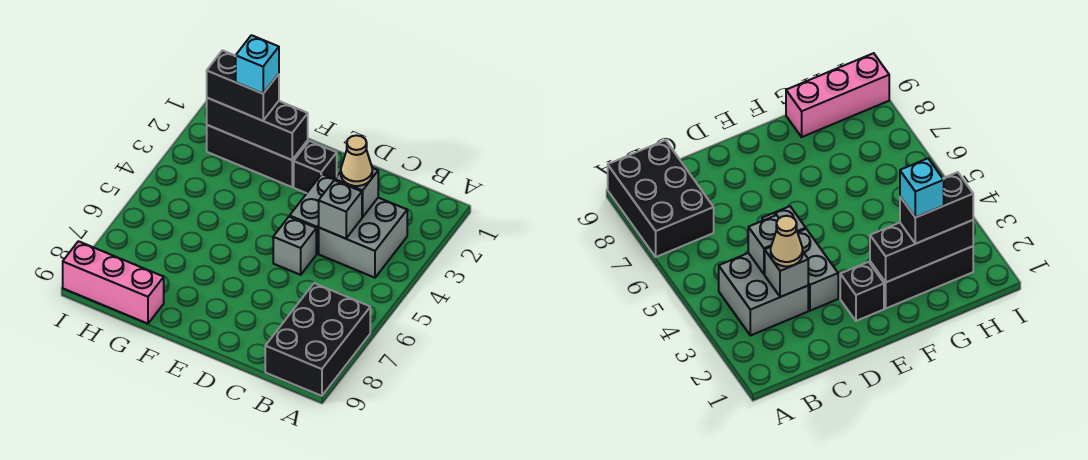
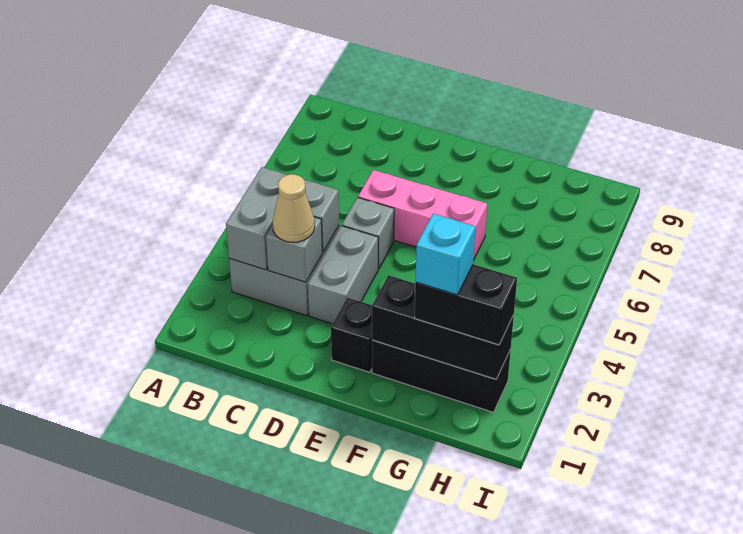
black 2x3 brick [265,283,370,396] -> none
none -> grey 1x2 brick [226,167,287,270]
pink 1x3 brick [63,241,164,324] -> pink 1x3 brick moved to [358,170,487,260]

